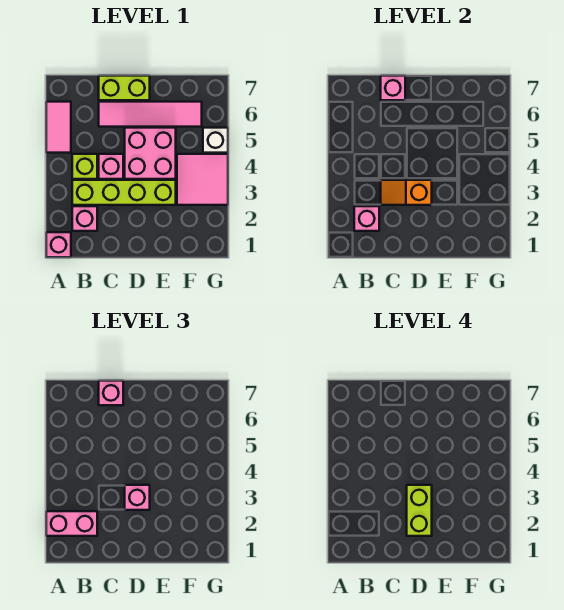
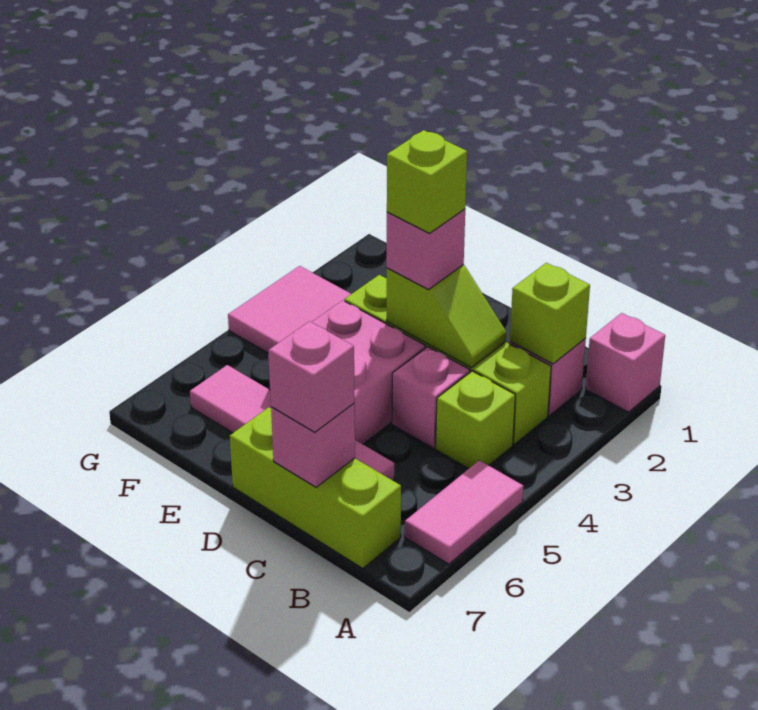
pink 1x2 brick [46,511,97,536] -> none
pink 1x1 brick [354,206,379,231] -> lime 1x1 brick [510,263,590,364]
orange 1x2 slope [381,180,432,205] -> lime 1x2 slope [386,265,506,368]
lime 1x2 brick [99,76,150,100] -> lime 1x3 brick [230,407,401,568]
lime 1x2 brick [407,485,432,536] -> lime 1x1 brick [387,130,467,233]
white 1x1 brick [203,128,228,153] -> none

